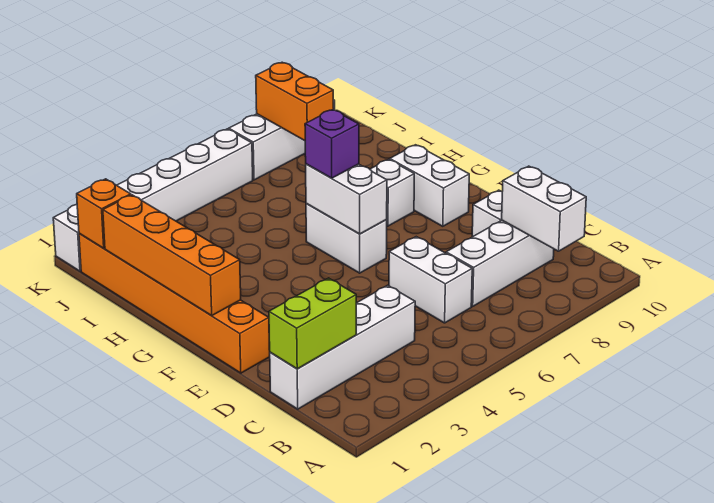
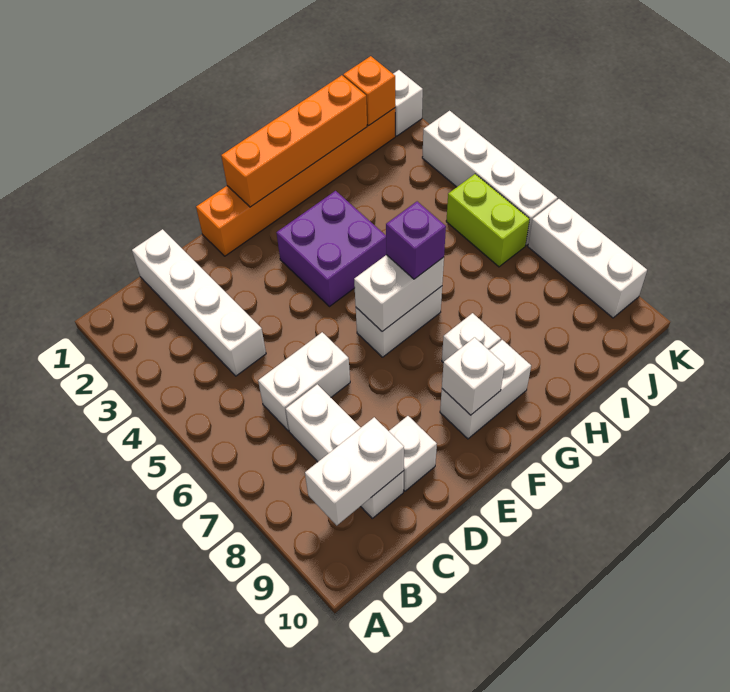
lime 1x2 brick [269,278,356,369] -> lime 1x2 brick moved to [446,174,530,267]
none -> purple 2x2 brick [276,191,386,307]
none -> white 1x1 brick [442,337,505,415]
orange 1x2 brick [256,62,334,141] -> none

